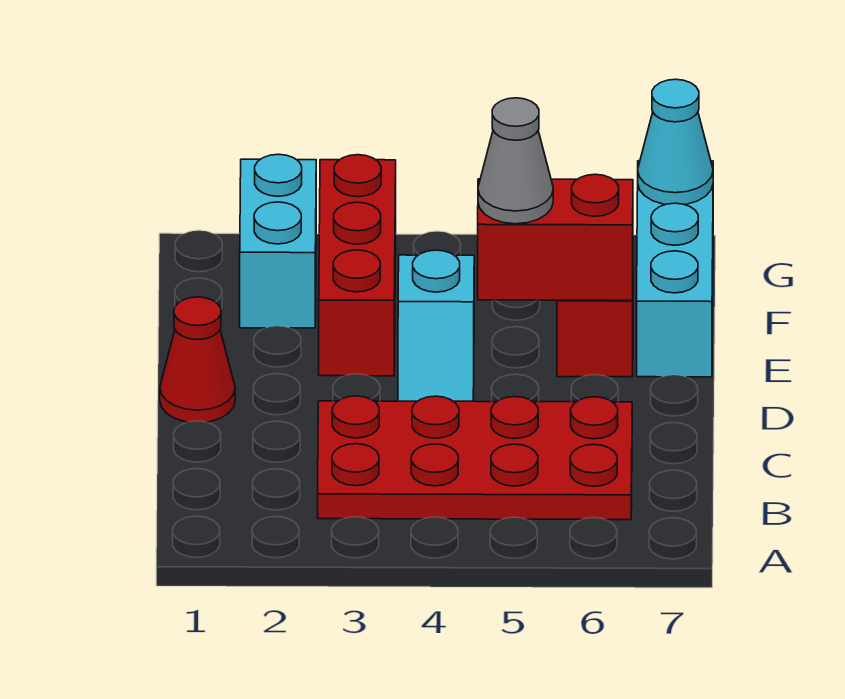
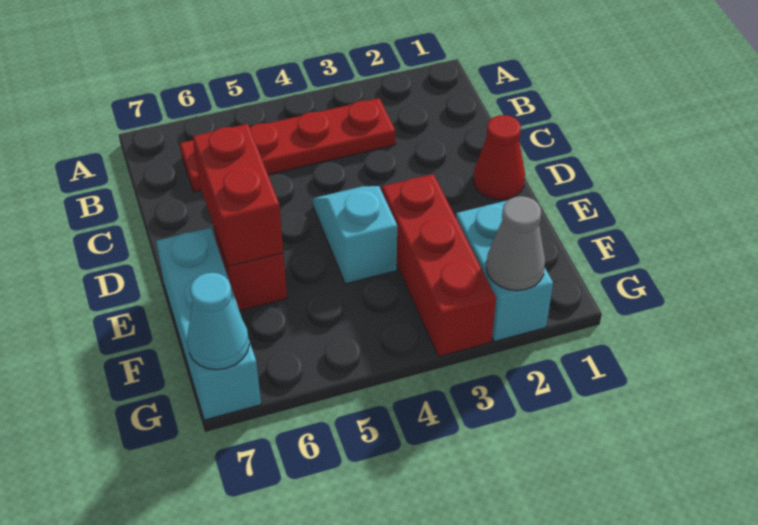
red 2x4 plate [318,396,632,520] -> red 1x4 plate [180,98,395,192]
red 1x2 brick [478,174,633,300] -> red 1x2 brick turned to [193,124,283,267]
grey 1x1 cone [478,98,553,224] -> grey 1x1 cone moved to [486,196,545,291]

